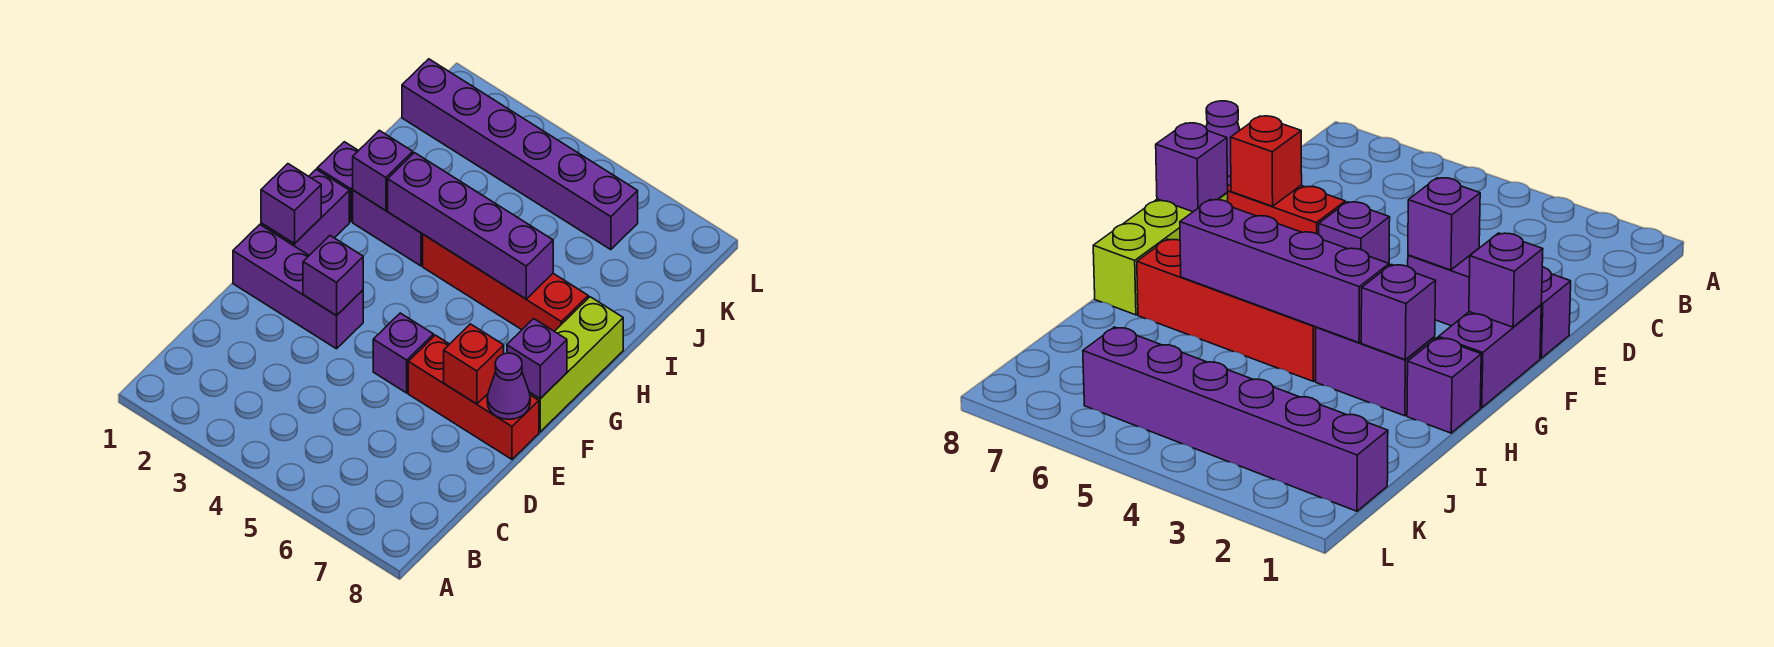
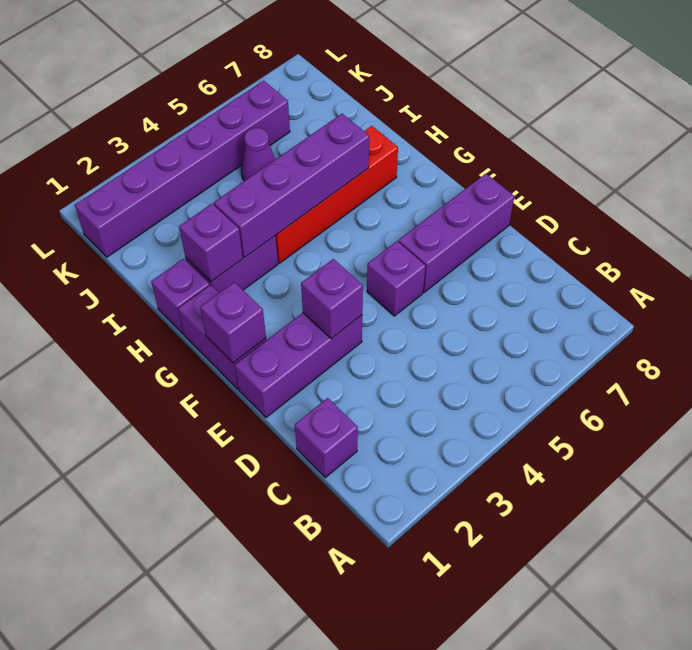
red 1x3 brick [408,335,539,459] -> purple 1x3 brick [399,174,514,292]
red 1x1 brick [444,324,504,404] -> none
purple 1x1 cone [487,353,530,419] -> purple 1x1 cone moved to [241,128,275,181]
lime 1x3 brick [529,297,623,432] -> none
purple 1x1 brick [507,319,567,399] -> purple 1x1 brick moved to [295,398,358,478]

